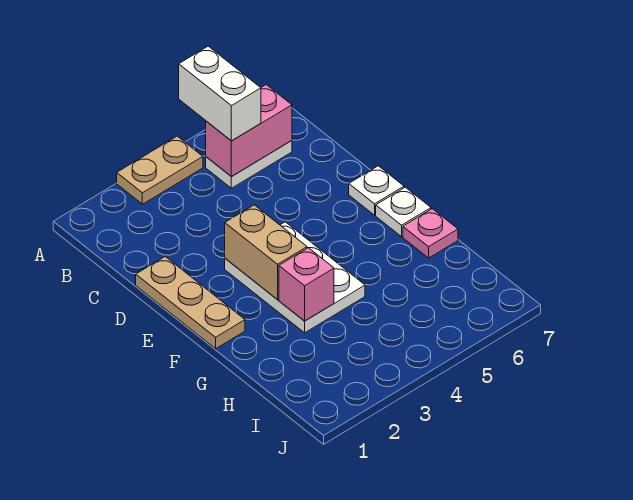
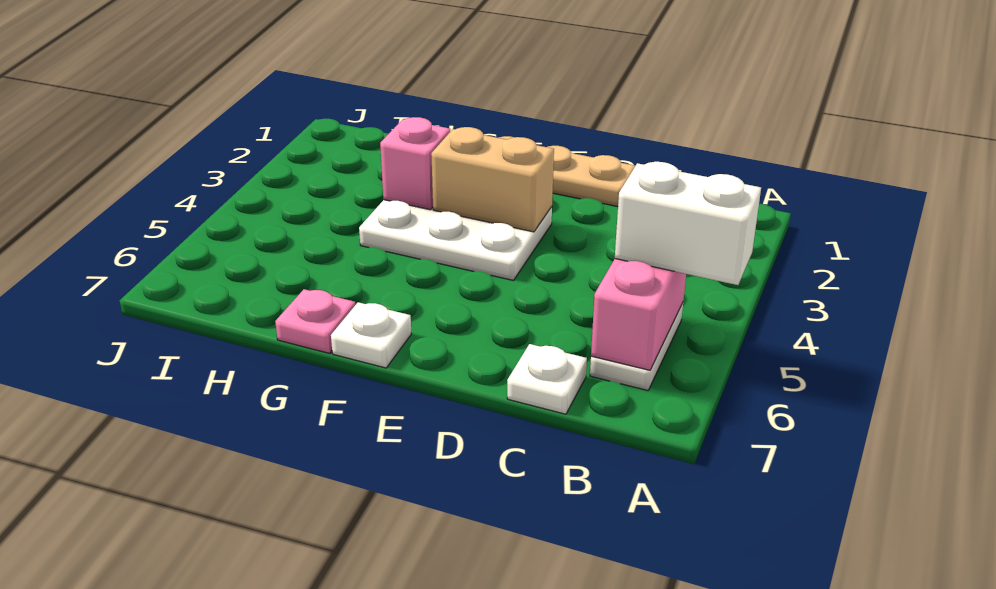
tan 1x2 plate [117,136,203,204] -> none
white 1x1 plate [349,166,404,215] -> white 1x1 plate moved to [507,344,587,414]

